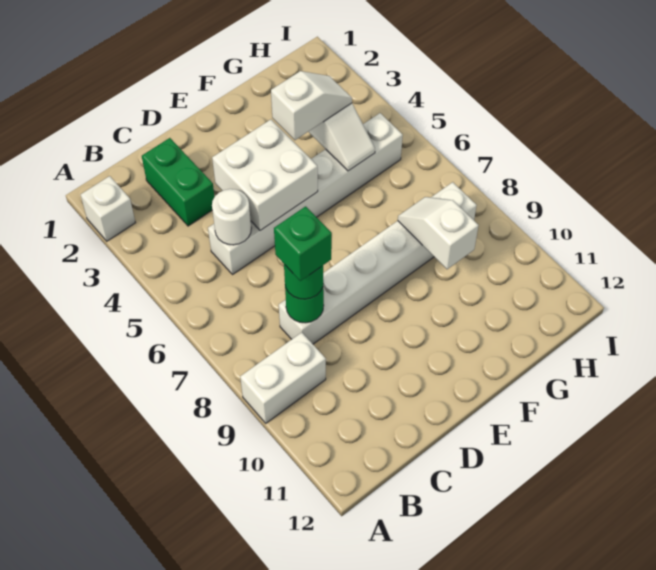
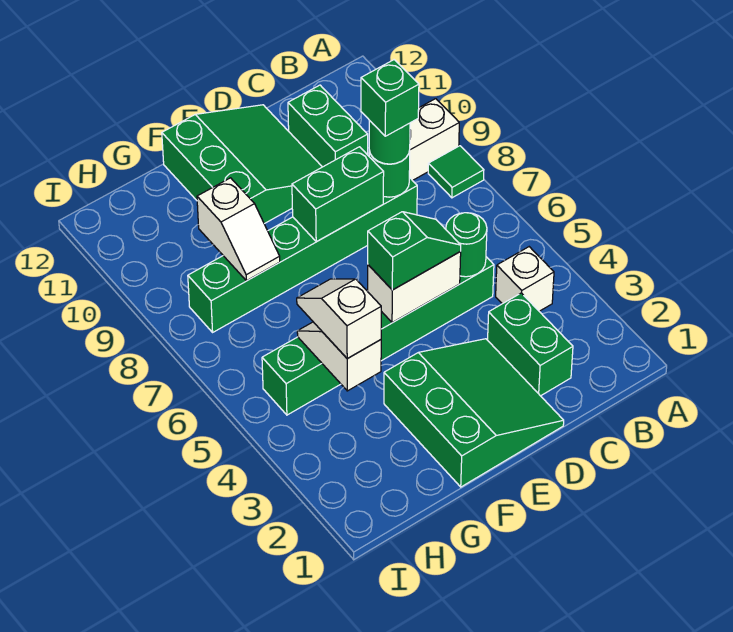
white 1x1 brick [80,176,135,241] -> white 1x1 brick moved to [496,247,554,311]
none -> green 1x1 tile [428,146,484,198]
white 1x6 brick [208,113,403,275] -> green 1x6 brick [262,257,494,415]
white 1x1 round brick [212,189,251,245] -> green 1x1 round brick [446,213,487,277]
white 1x6 brick [279,182,477,344] -> green 1x6 brick [188,177,417,332]
none -> green 1x2 brick [288,85,368,167]
none -> green 3x3 slope [384,339,564,487]
white 2x2 brick [212,120,318,231] -> white 1x2 brick [368,252,461,323]
none -> green 1x2 slope [368,212,461,290]
none -> green 1x2 brick [292,147,384,242]
none -> green 3x3 slope [162,105,322,224]
white 1x2 slope [271,71,352,140] -> white 1x2 slope turned to [297,279,381,359]

